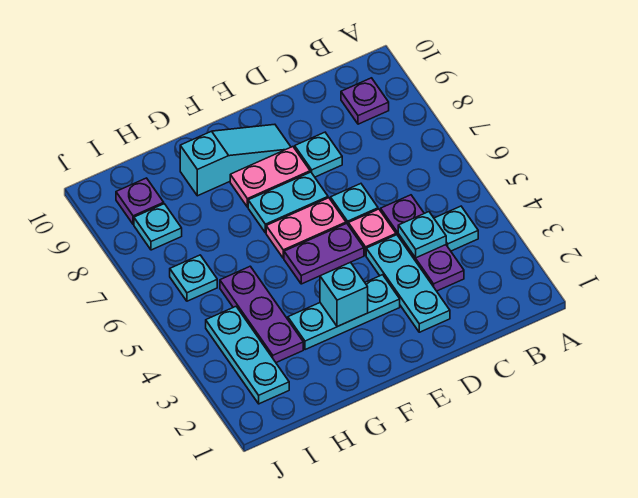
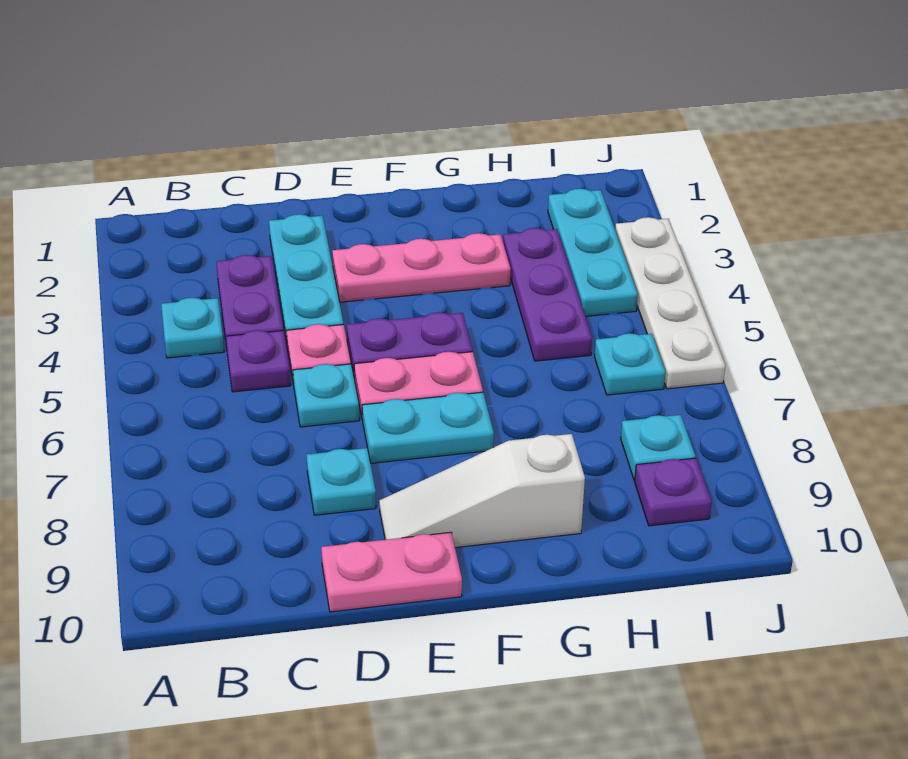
purple 1x1 plate [341,78,389,124] -> none
cyan 1x1 plate [398,212,446,258] -> none
cyan 1x3 plate [288,275,400,350] -> pink 1x3 plate [332,233,511,302]
pink 1x2 plate [230,147,310,207] -> pink 1x2 plate moved to [321,532,462,612]
cyan 1x3 slope [180,124,291,196] -> white 1x3 slope [379,434,585,548]
cyan 1x1 brick [320,262,368,327] -> none
none -> white 1x4 plate [615,217,725,389]

